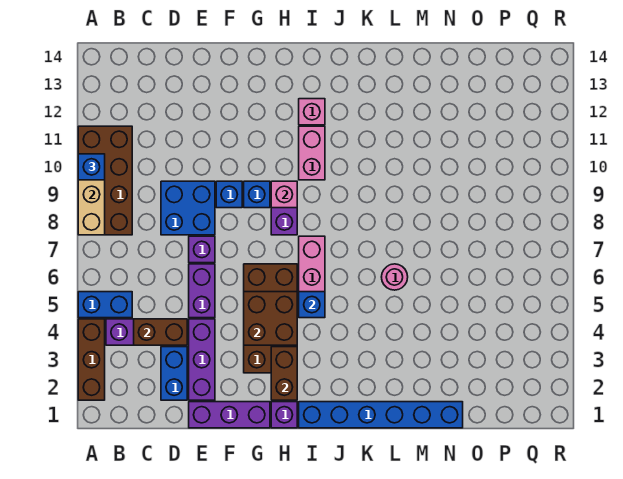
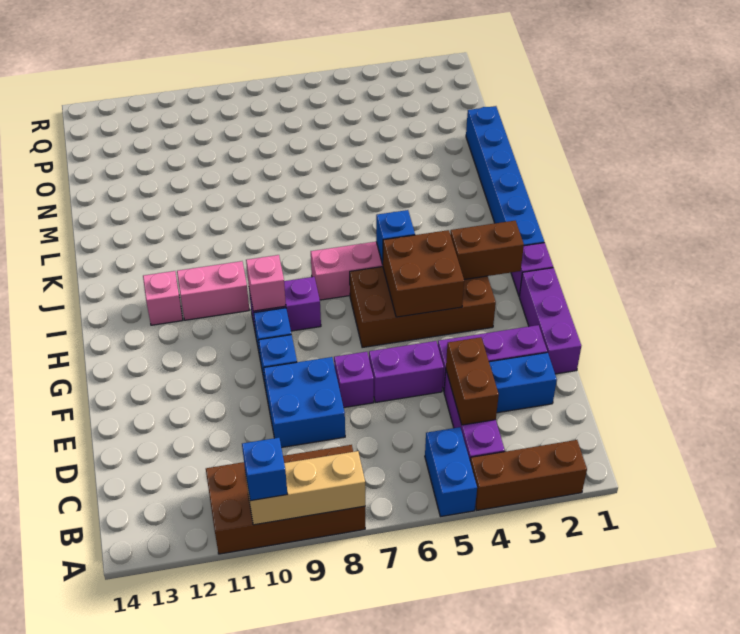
pink 1x1 round brick [382,264,408,290] -> none

